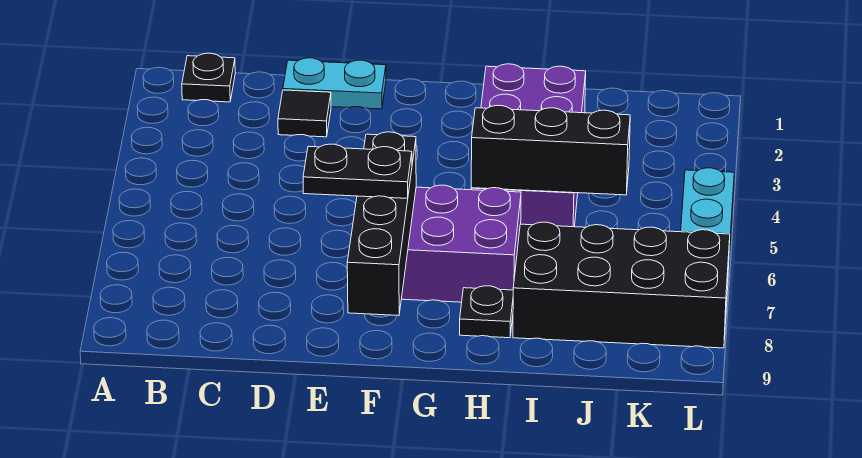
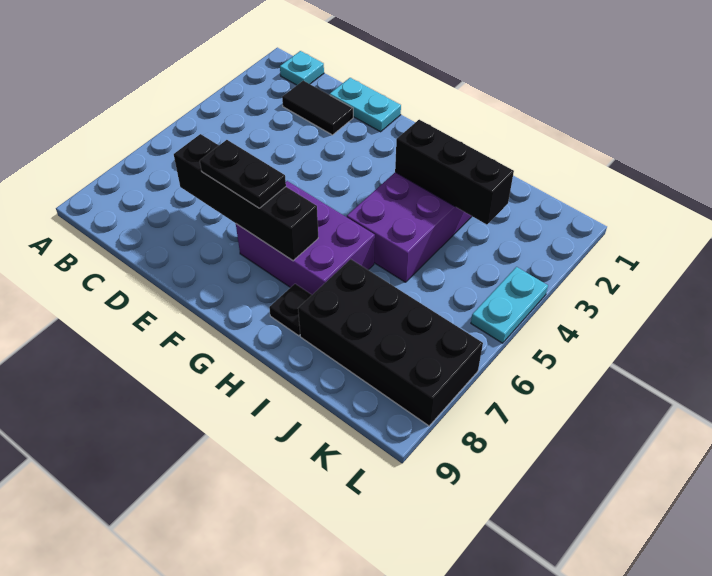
black 1x1 plate [182,53,235,102] -> cyan 1x1 plate [280,51,324,85]
black 1x1 tile [278,90,331,137] -> black 1x2 tile [282,81,353,135]
black 1x4 brick [347,132,416,316] -> black 1x4 brick turned to [174,134,318,261]
black 1x3 brick [471,106,630,195] -> black 1x3 brick moved to [395,120,514,225]

